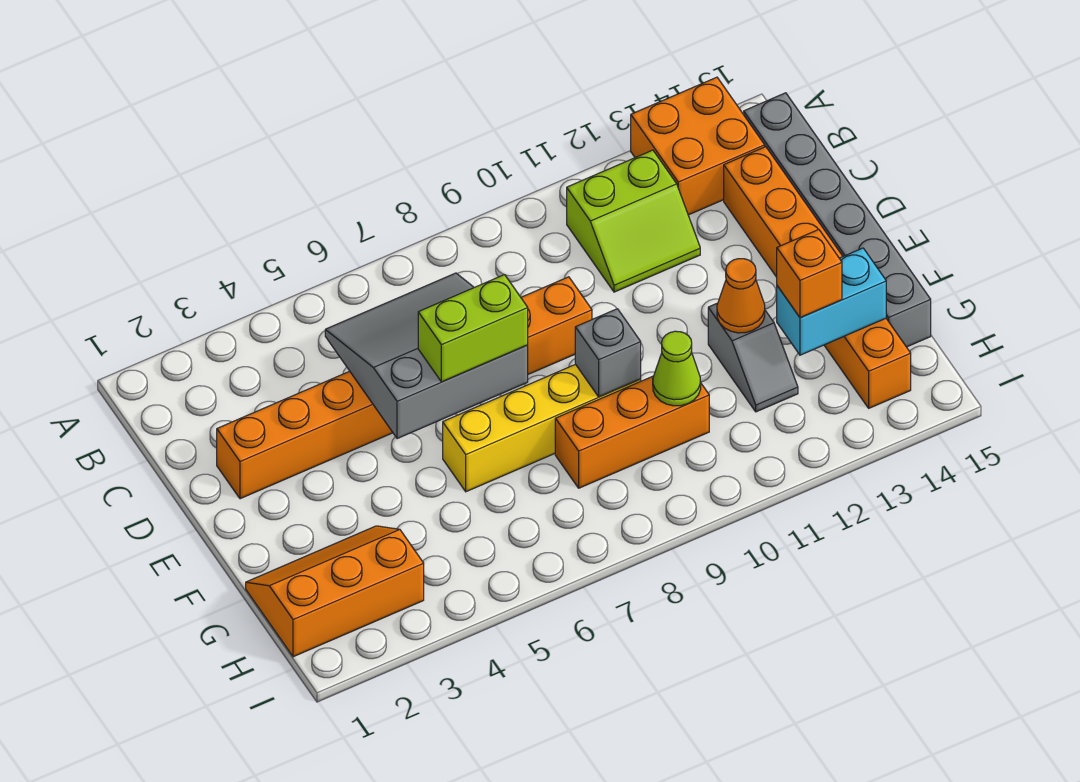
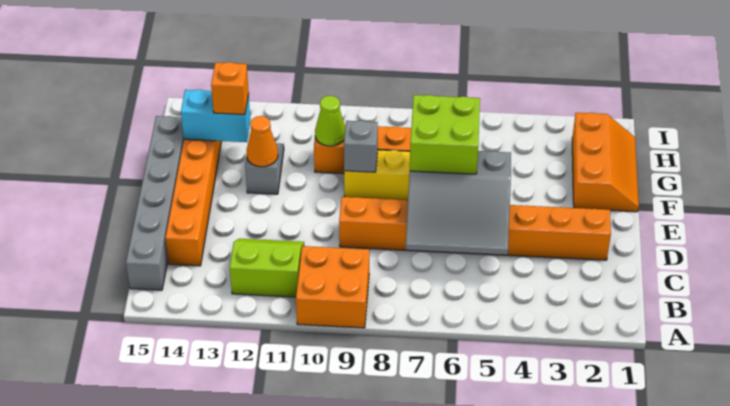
orange 2x2 brick [631,77,765,215] -> orange 2x2 brick moved to [296,246,369,328]
lime 1x2 brick [418,275,528,382] -> lime 2x2 brick [410,95,480,174]
orange 2x3 slope [246,526,424,657] -> orange 2x3 slope turned to [572,112,639,212]

